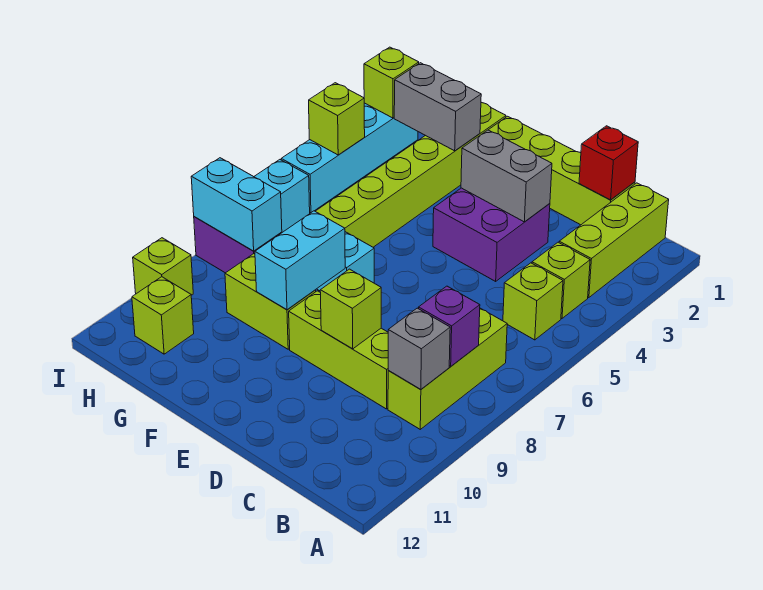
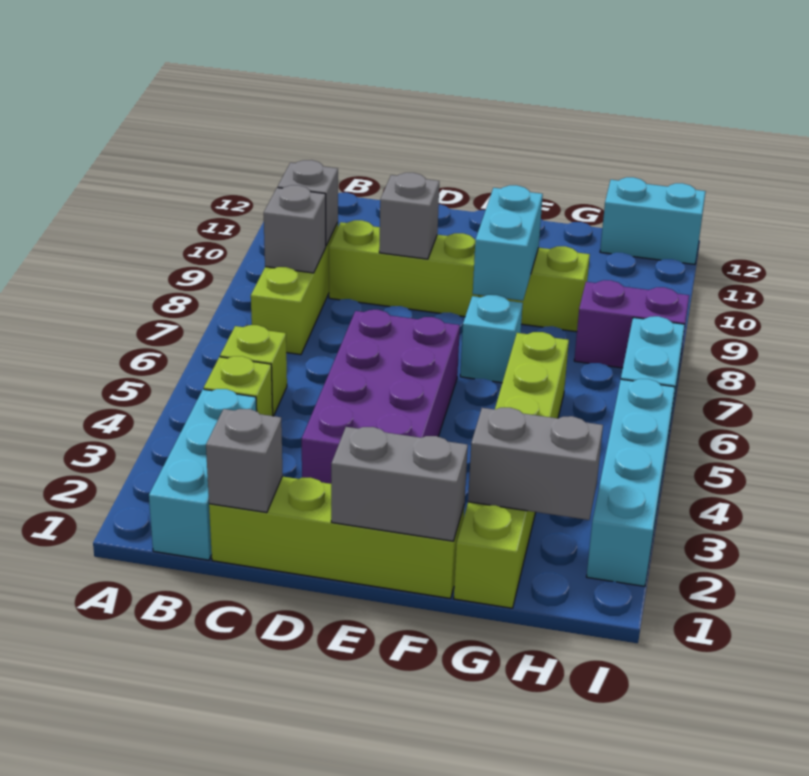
lime 1x3 brick [559,183,669,298] -> cyan 1x3 brick [149,389,257,560]
purple 1x1 brick [419,286,480,366] -> grey 1x1 brick [264,185,326,273]
red 1x1 brick [579,126,638,200] -> grey 1x1 brick [206,409,283,513]
purple 2x2 brick [433,188,550,281] -> purple 2x4 brick [302,310,460,484]
grey 1x2 brick [461,130,552,222] -> grey 1x2 brick moved to [331,427,468,541]
lime 1x1 brick [320,269,381,349] -> grey 1x1 brick [379,173,439,259]
cyan 1x2 brick [191,158,282,251] -> cyan 1x2 brick moved to [600,177,706,264]
lime 1x1 brick [132,277,194,354] -> none
lime 1x1 brick [364,47,419,118] -> none
lime 1x1 brick [309,83,365,155] -> none
lime 1x1 brick [133,238,193,295] -> none

